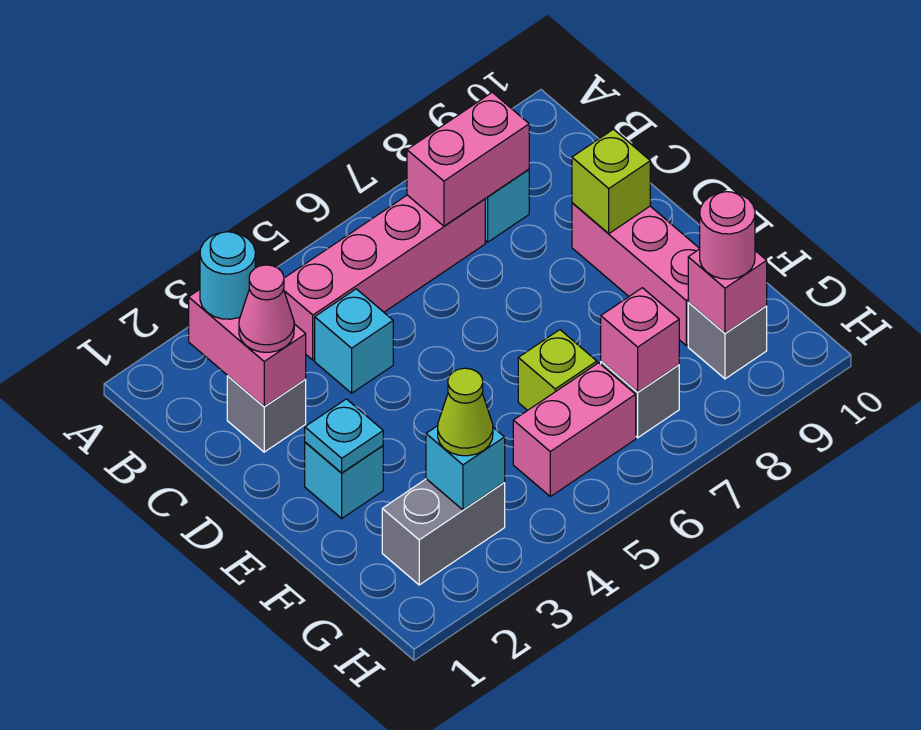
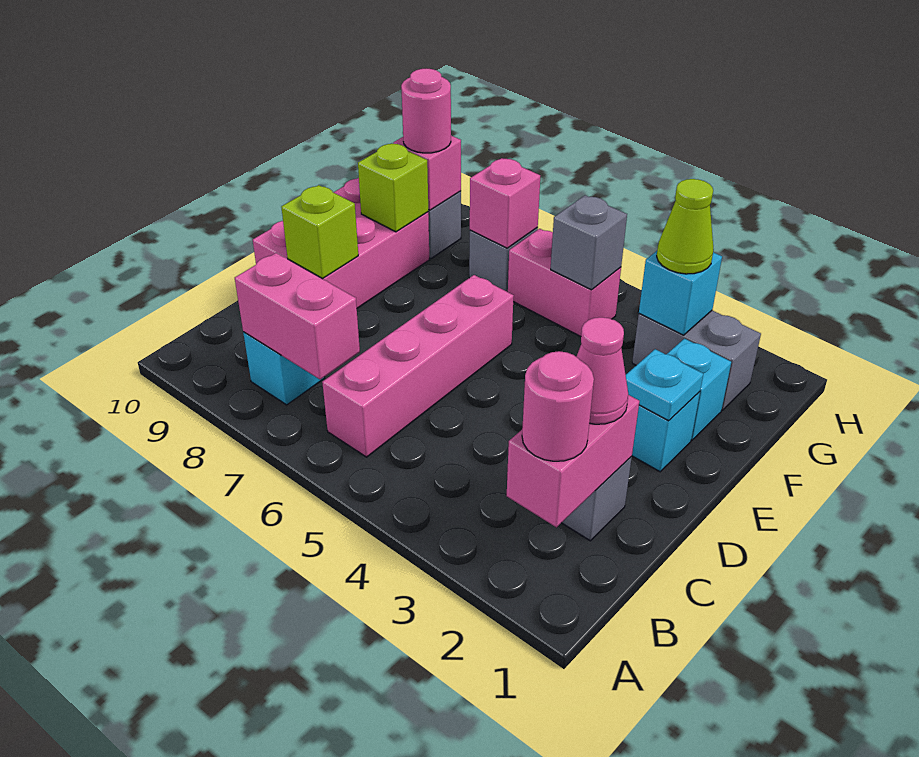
cyan 1x1 round brick [200,232,255,319] -> pink 1x1 round brick [522,351,594,461]
pink 1x4 brick [284,195,485,360] -> pink 1x4 brick turned to [322,275,514,457]
cyan 1x1 brick [315,289,393,393] -> cyan 1x1 brick moved to [667,339,731,440]
pink 1x3 brick [572,203,700,346] -> pink 2x3 brick [253,178,429,308]
lime 1x1 brick [518,330,597,410] -> lime 1x1 brick moved to [358,144,428,232]
none -> grey 1x1 brick [551,195,627,290]

